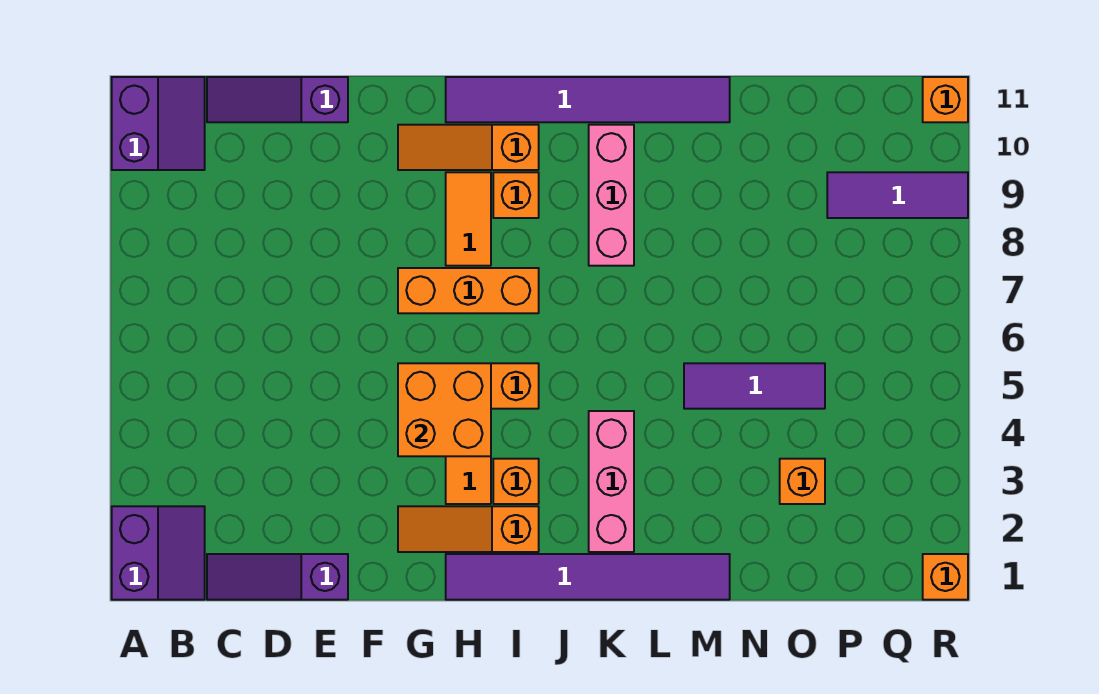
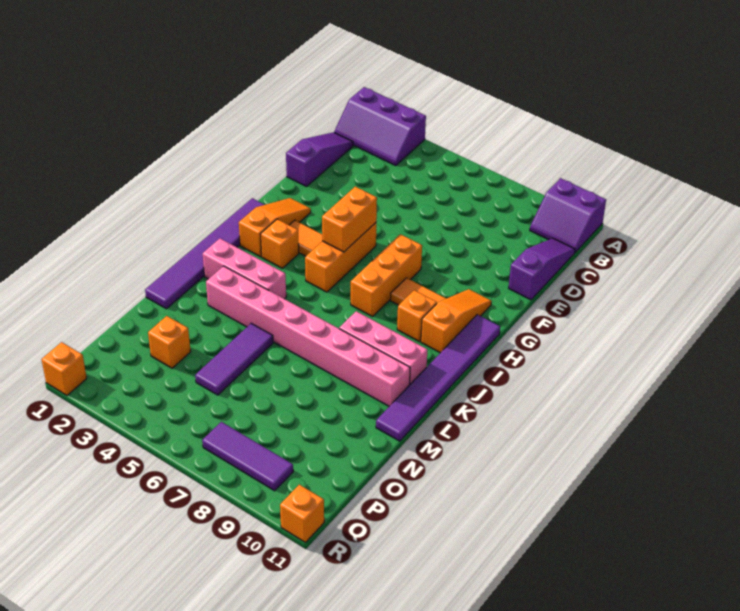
purple 2x2 slope [112,506,205,600] -> purple 2x3 slope [334,87,426,166]
orange 2x2 brick [398,363,491,456] -> orange 1x2 brick [322,187,377,252]
none -> pink 1x8 brick [206,266,410,406]
purple 1x3 tile [827,172,968,218] -> purple 1x3 tile turned to [202,422,293,491]

